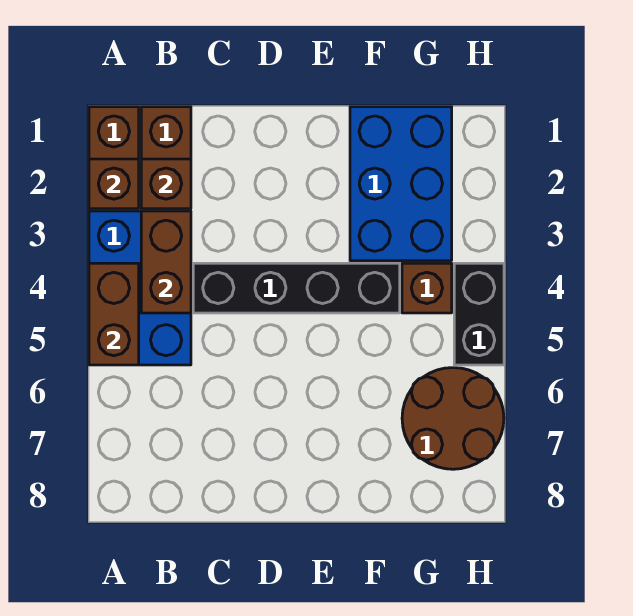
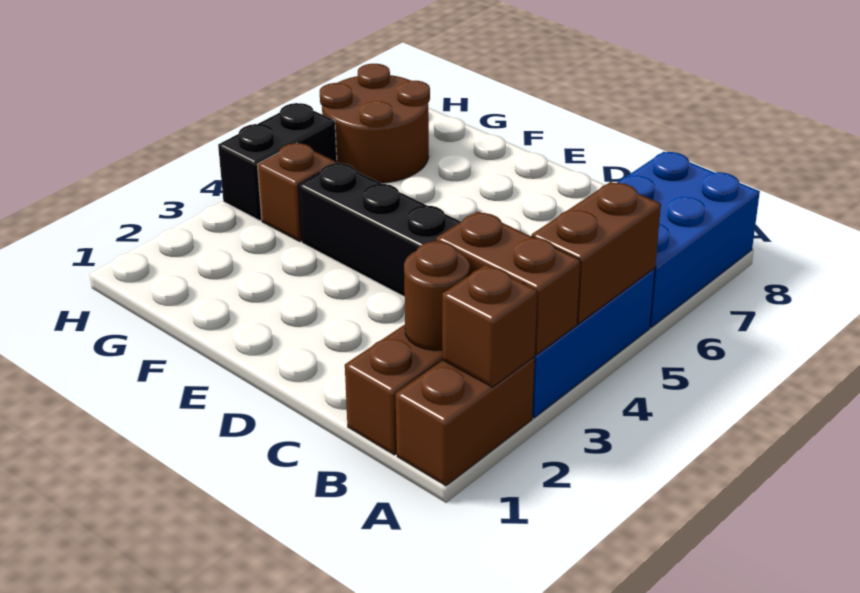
brown 1x1 brick [141,159,191,209] -> brown 1x1 round brick [404,241,470,350]
brown 1x2 brick [141,211,191,313] -> brown 1x2 brick turned to [436,211,581,355]
blue 2x3 brick [350,107,452,261] -> blue 2x3 brick moved to [617,152,760,327]

